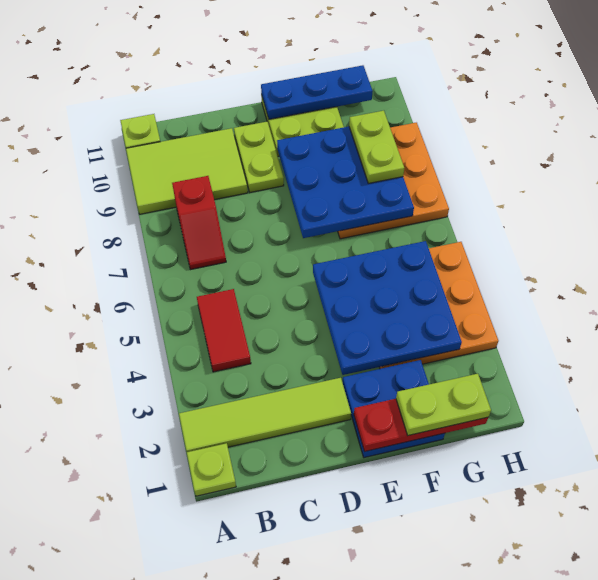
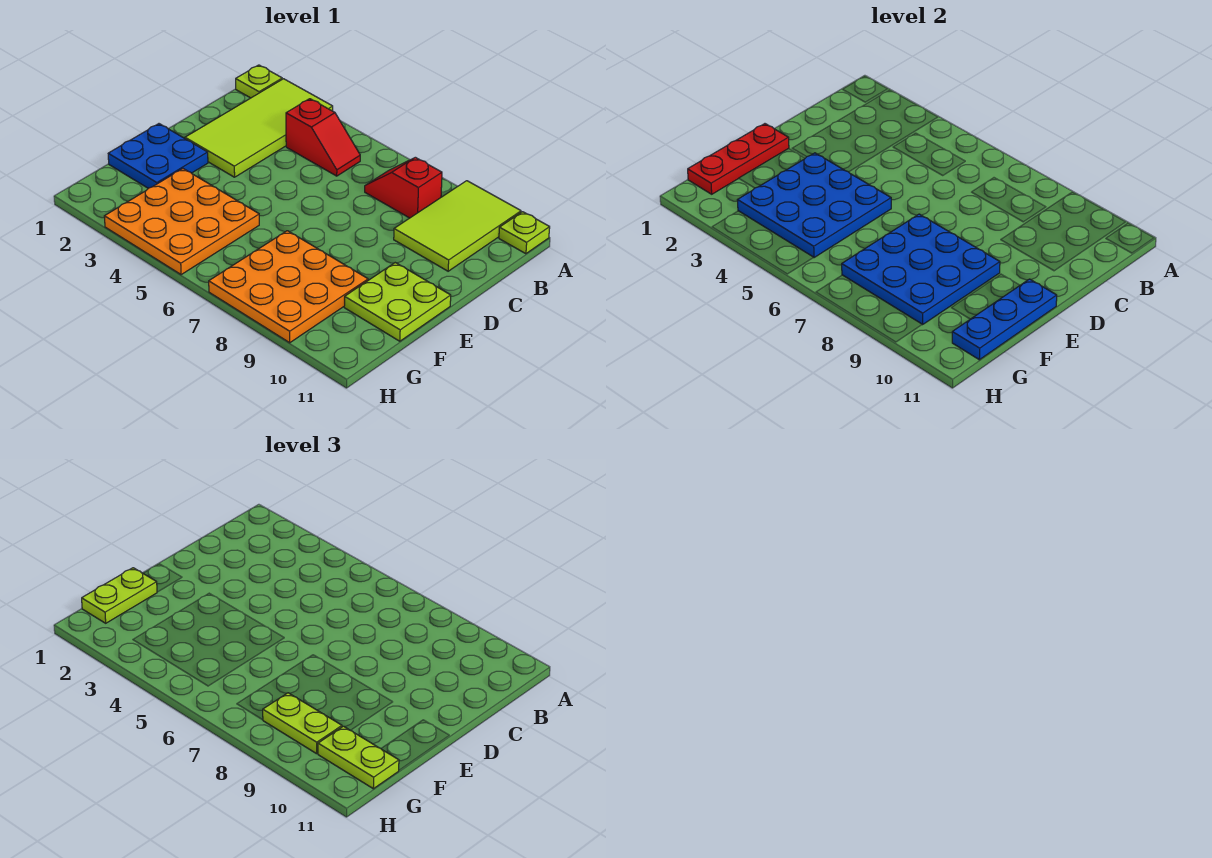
lime 1x4 tile [179,378,351,452] -> lime 2x4 tile [185,79,333,177]
red 1x2 tile [197,289,251,372] -> red 1x2 slope [286,99,360,176]
lime 1x2 plate [234,122,284,192] -> lime 1x2 plate moved to [318,726,399,789]

